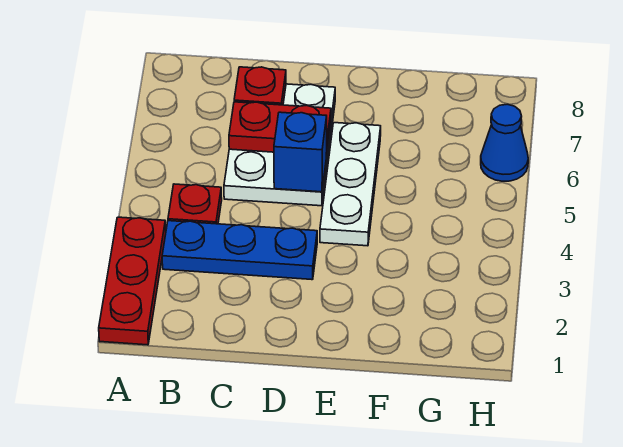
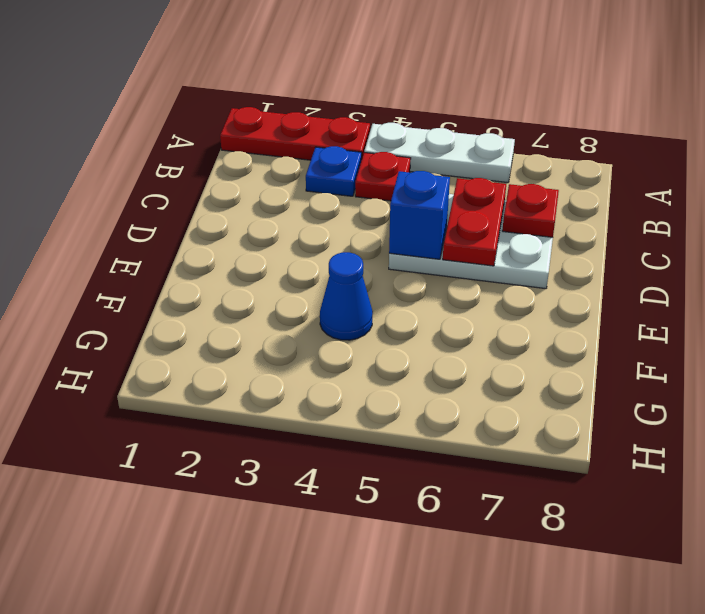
blue 1x3 plate [162,221,317,280] -> blue 1x1 plate [306,146,362,196]
white 1x3 plate [320,123,381,246] -> white 1x3 plate moved to [364,123,515,183]
blue 1x1 cone [481,104,528,181] -> blue 1x1 cone moved to [320,252,373,340]

